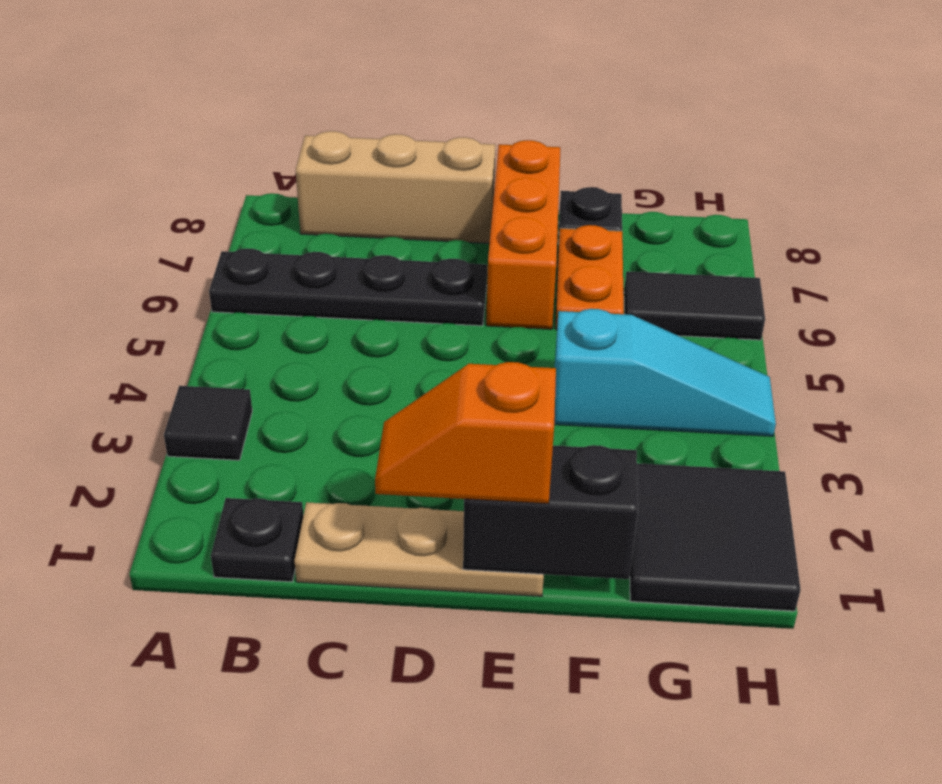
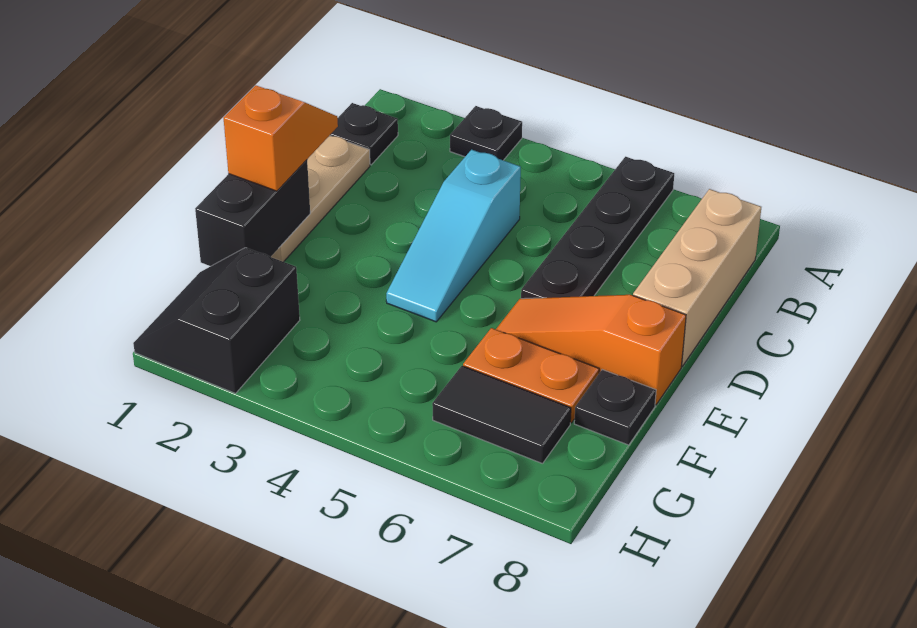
black 1x1 tile [164,386,252,460] -> black 1x1 plate [450,106,522,160]
orange 1x3 brick [486,140,560,329] -> orange 1x3 slope [496,295,686,405]
cyan 1x3 slope [554,309,776,436] -> cyan 1x3 slope moved to [386,150,521,322]
black 2x2 tile [630,463,801,611] -> black 2x2 slope [133,248,300,393]
black 1x2 tile [624,271,765,340] -> black 1x2 tile turned to [432,366,571,464]

